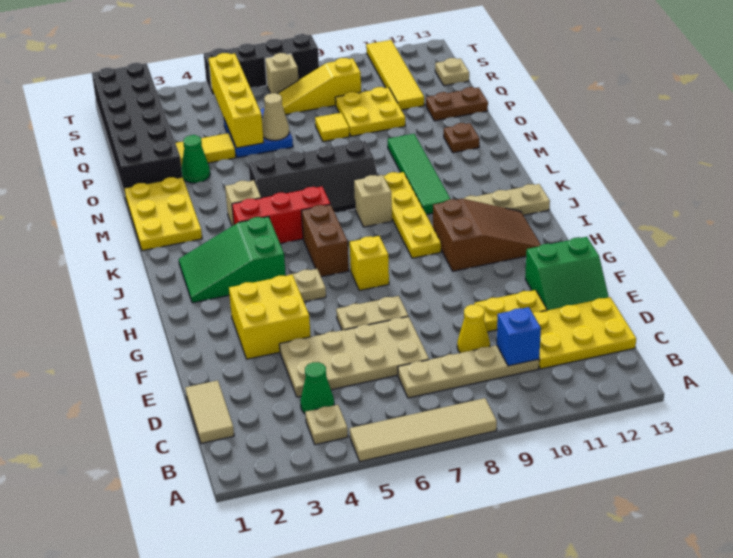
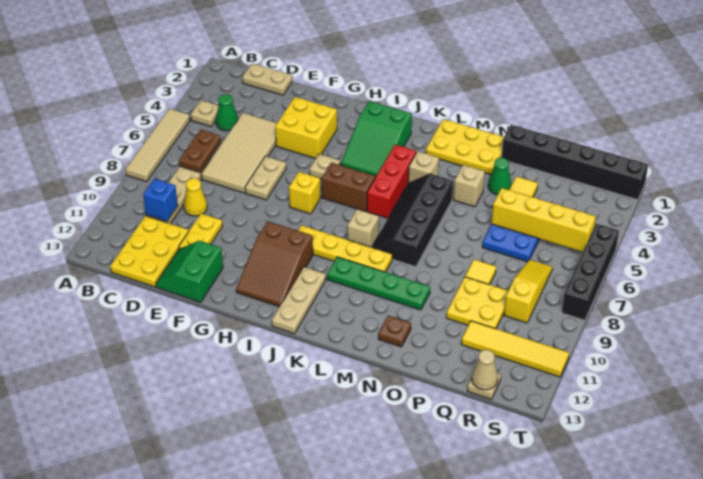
tan 1x2 tile [185,381,234,443] -> tan 1x2 plate [242,64,292,95]
tan 2x4 plate [279,316,429,397] -> tan 2x4 tile [201,113,277,193]
green 2x3 slope [179,217,286,303] -> green 2x3 slope turned to [341,101,412,177]
green 1x4 tile [388,134,450,215] -> green 1x4 plate [327,257,430,310]
black 2x6 brick [92,63,182,194] -> black 1x6 brick [501,125,648,200]
tan 1x1 cone [262,93,289,141] -> tan 1x1 cone moved to [472,350,498,390]
brown 1x2 plate [426,87,488,121] -> brown 1x2 plate moved to [179,129,221,172]
tan 1x1 brick [265,53,298,94] -> tan 1x1 brick moved to [453,165,485,207]

